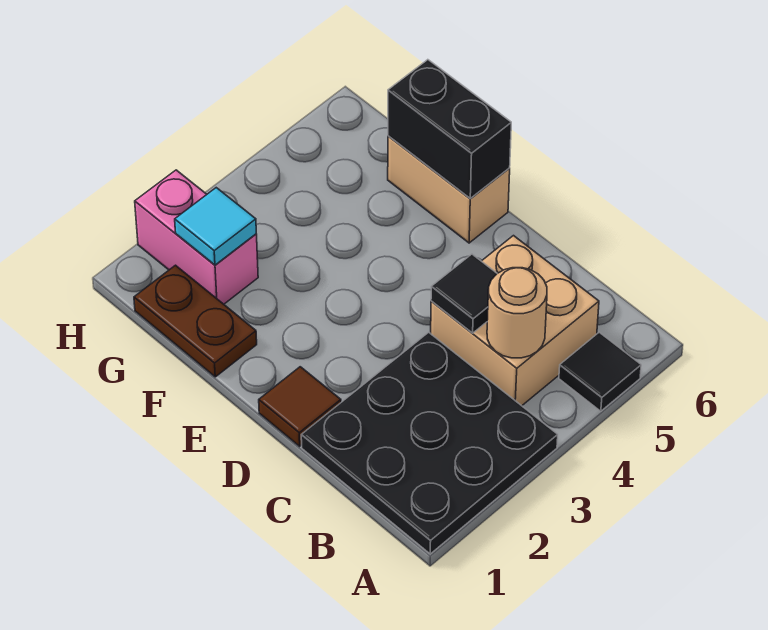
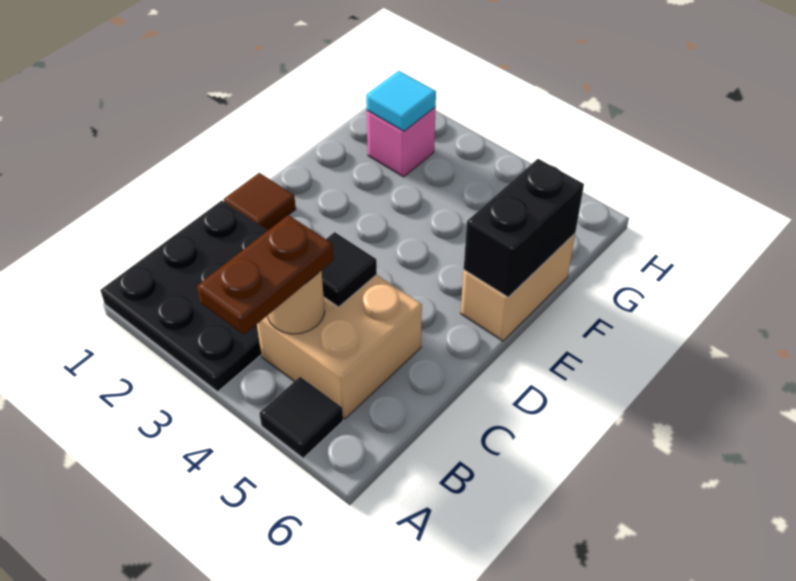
brown 1x2 plate [134,265,257,377] -> brown 1x2 plate moved to [197,215,334,335]
pink 1x2 brick [135,170,258,304] -> pink 1x1 brick [367,108,436,177]

